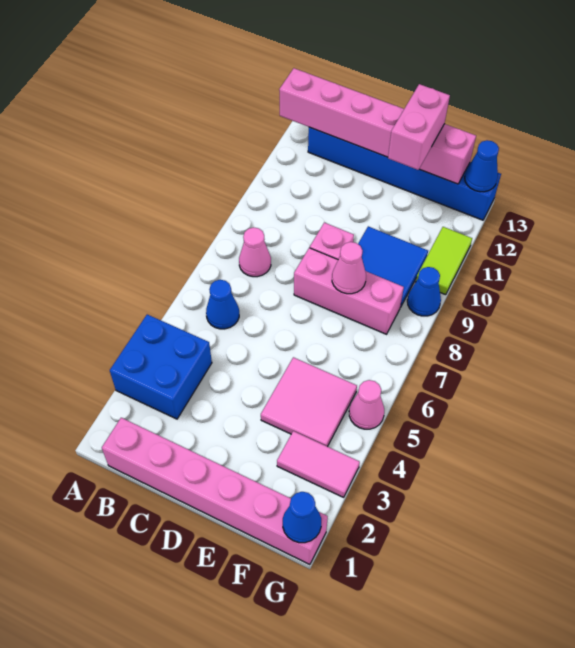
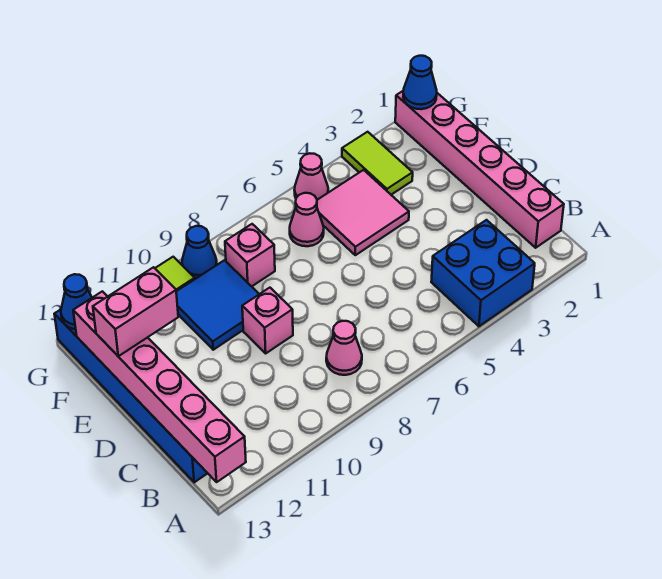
blue 1x1 cone [206,280,239,329] -> none
pink 1x3 brick [294,248,404,334] -> pink 1x1 brick [225,224,275,286]
pink 1x1 cone [332,242,366,294] -> pink 1x1 cone moved to [290,193,324,246]
pink 1x2 tile [277,431,360,497] -> lime 1x2 tile [342,132,413,195]

